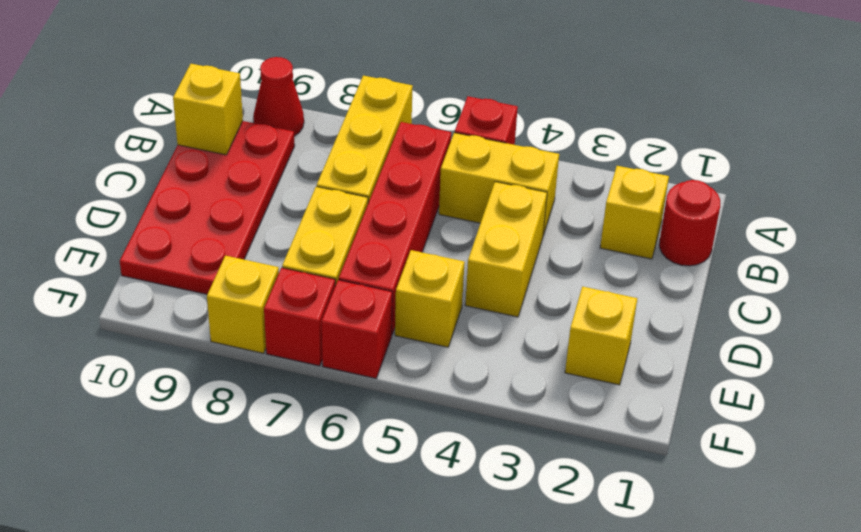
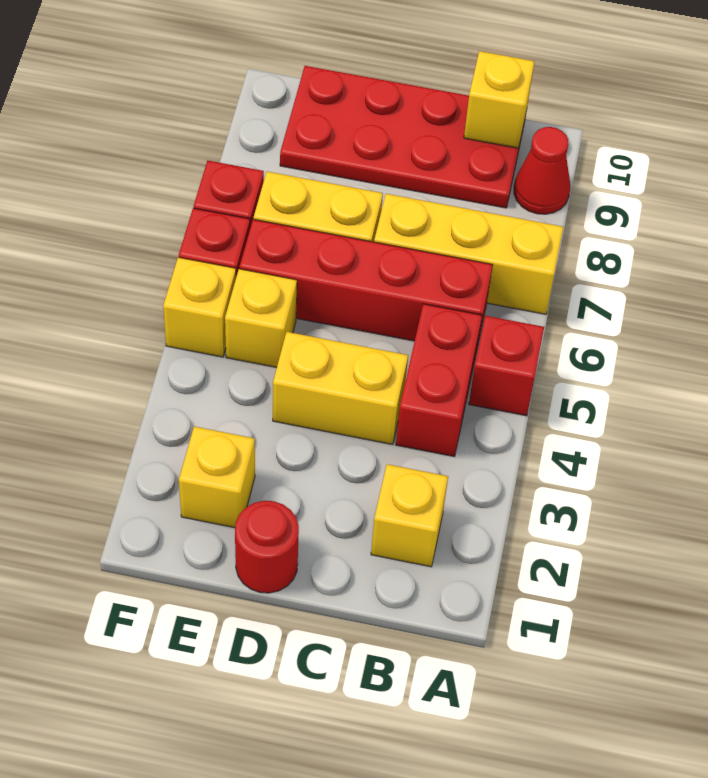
red 1x1 round brick [659,180,720,266] -> red 1x1 round brick moved to [235,501,299,593]
yellow 1x2 brick [439,133,559,235] -> red 1x2 brick [396,304,482,457]
yellow 1x1 brick [207,256,279,353] -> yellow 1x1 brick moved to [163,257,236,357]

